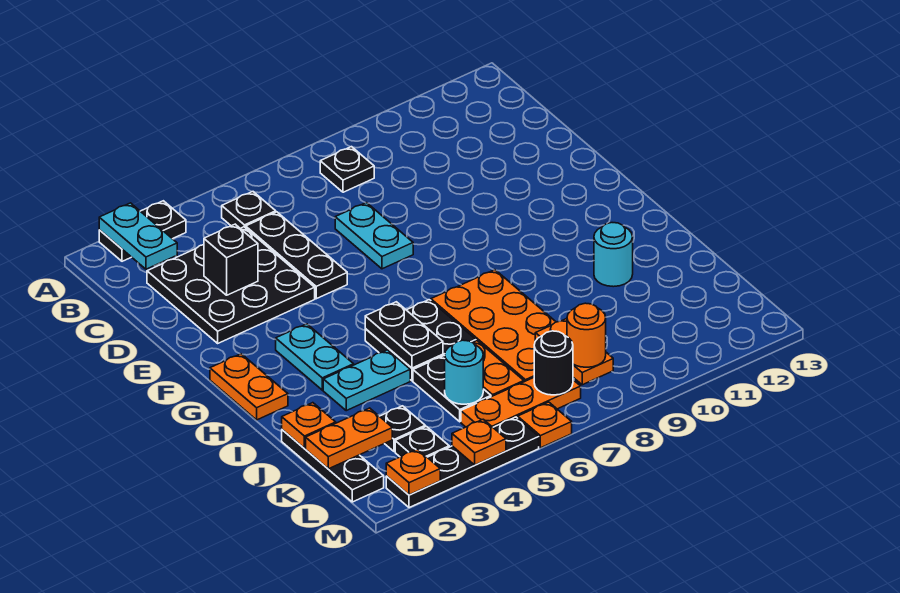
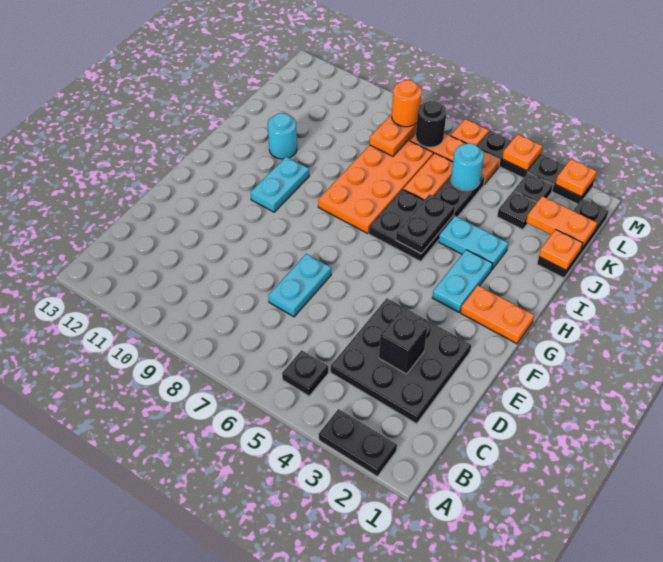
cyan 1x2 plate [99,203,177,269] -> cyan 1x2 plate moved to [250,157,309,212]
black 1x1 plate [320,147,374,192] -> none
black 1x3 plate [246,212,347,299] -> none
orange 1x2 plate [210,354,288,420] -> orange 1x2 plate turned to [461,285,534,344]

